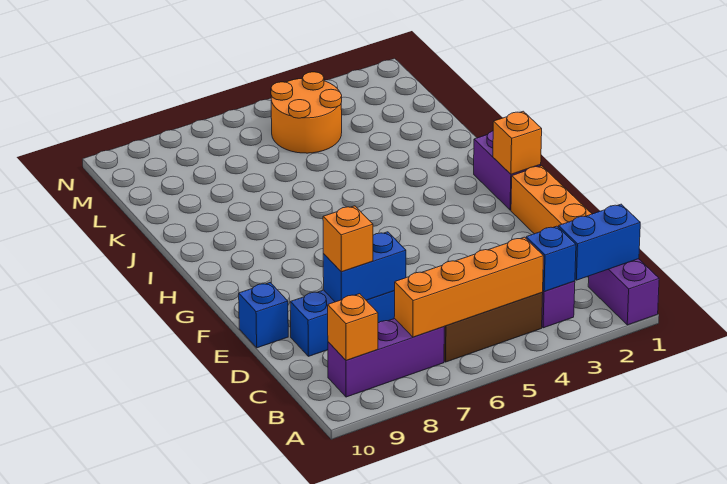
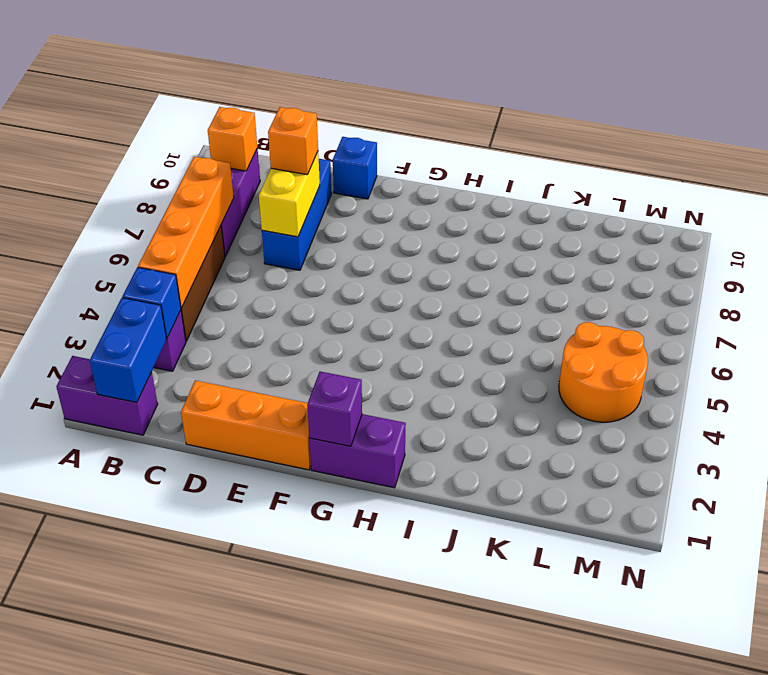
blue 1x2 brick [323,232,406,302] -> yellow 1x2 brick [259,152,320,237]
orange 1x1 brick [493,111,542,174] -> purple 1x1 brick [307,371,362,446]

